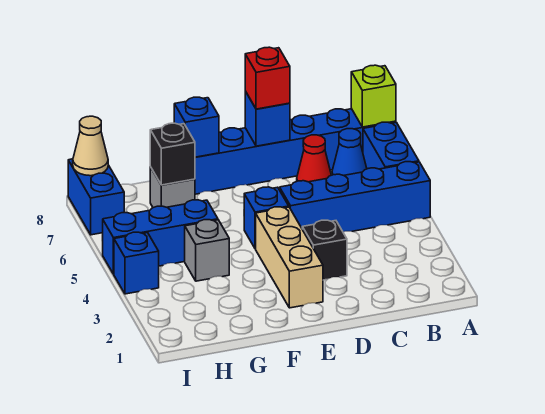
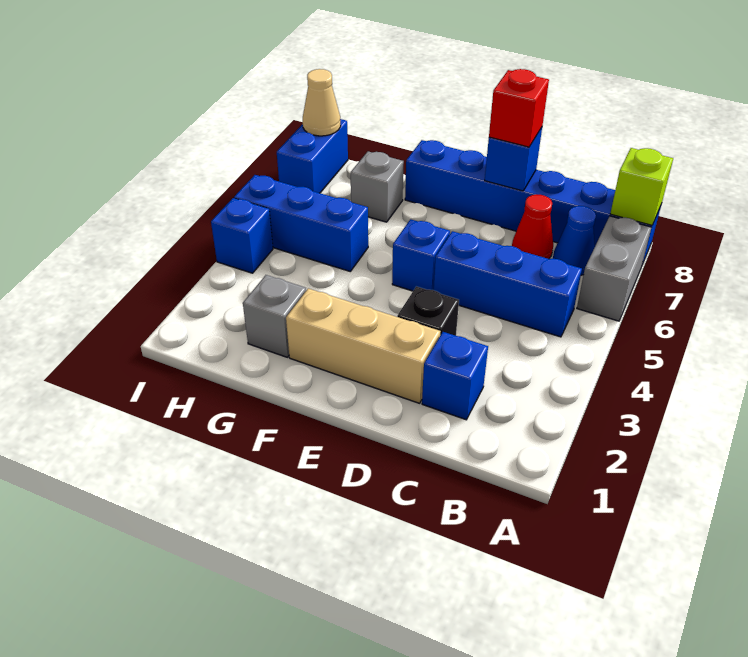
blue 1x4 brick [280,162,430,232] -> blue 1x3 brick [434,231,582,337]
blue 1x2 brick [363,122,419,169] -> grey 1x2 brick [577,216,652,321]
tan 1x3 brick [256,207,323,308] -> tan 1x3 brick turned to [286,288,441,403]
blue 1x1 brick [174,97,219,157] -> blue 1x1 brick moved to [422,332,488,420]
grey 1x1 brick [185,220,229,281] -> grey 1x1 brick moved to [243,275,306,357]
black 1x1 brick [150,123,195,185] -> none

